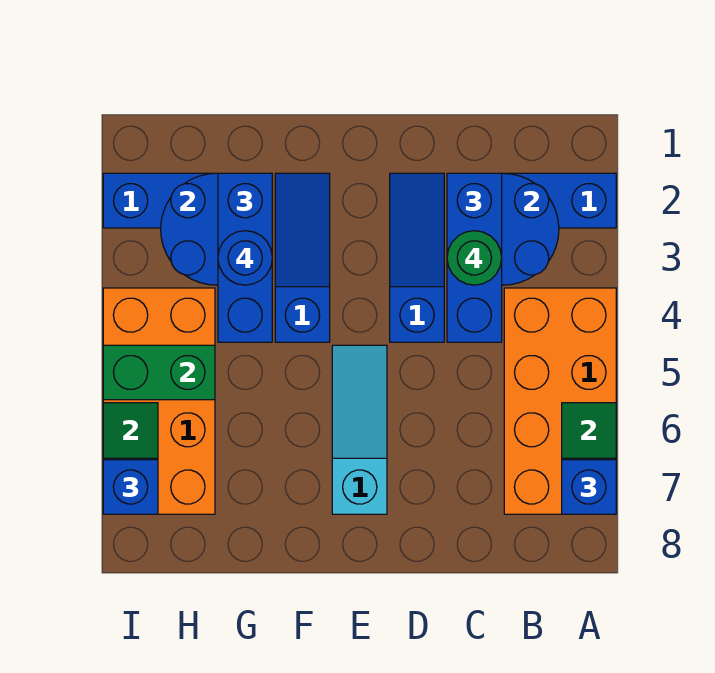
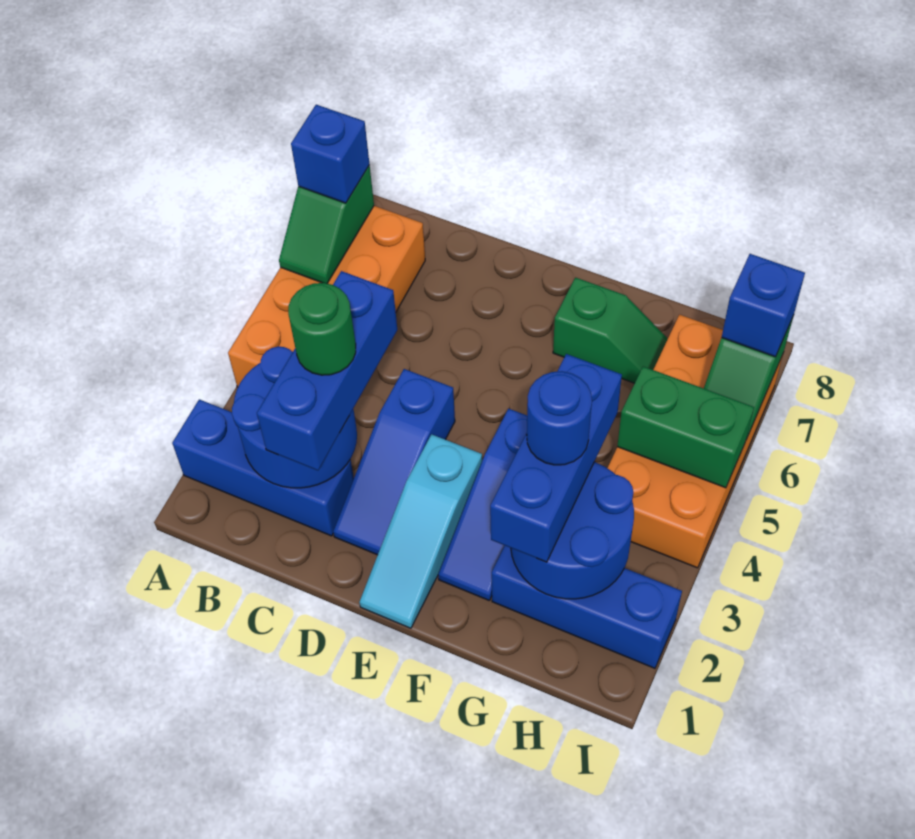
cyan 1x3 slope [332,345,387,514] -> cyan 1x3 slope moved to [359,434,482,628]
none -> green 1x2 slope [553,278,668,383]

